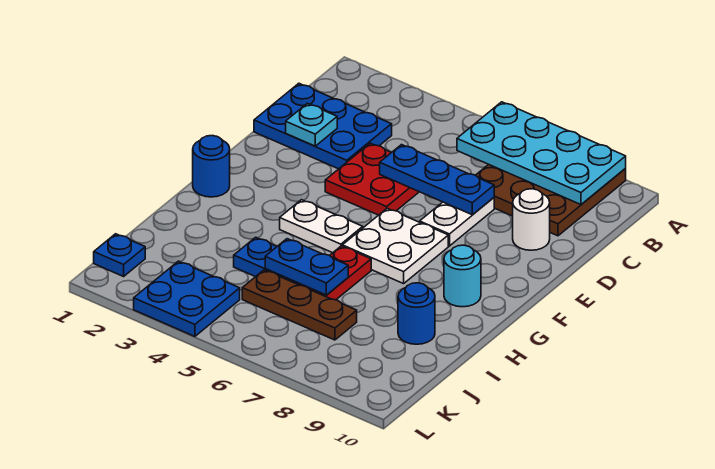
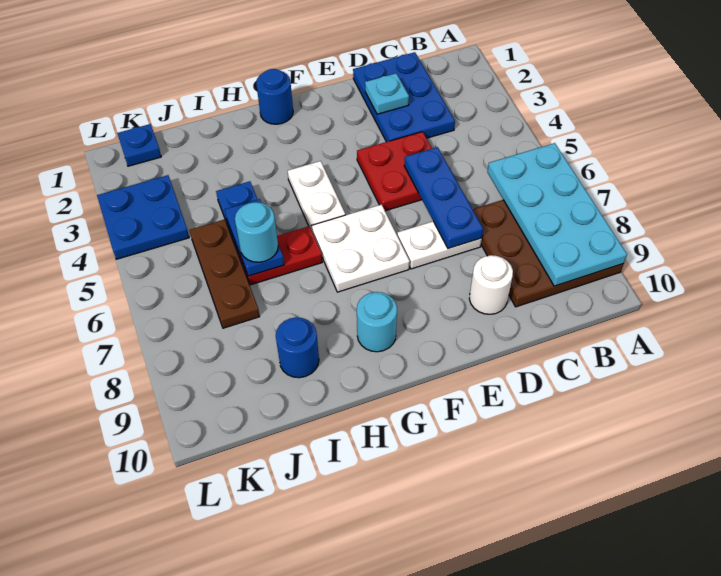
none -> cyan 1x1 round brick [235,202,278,262]

